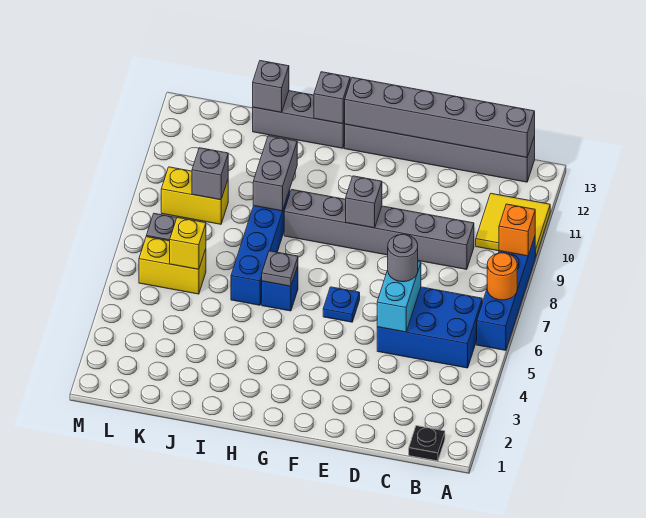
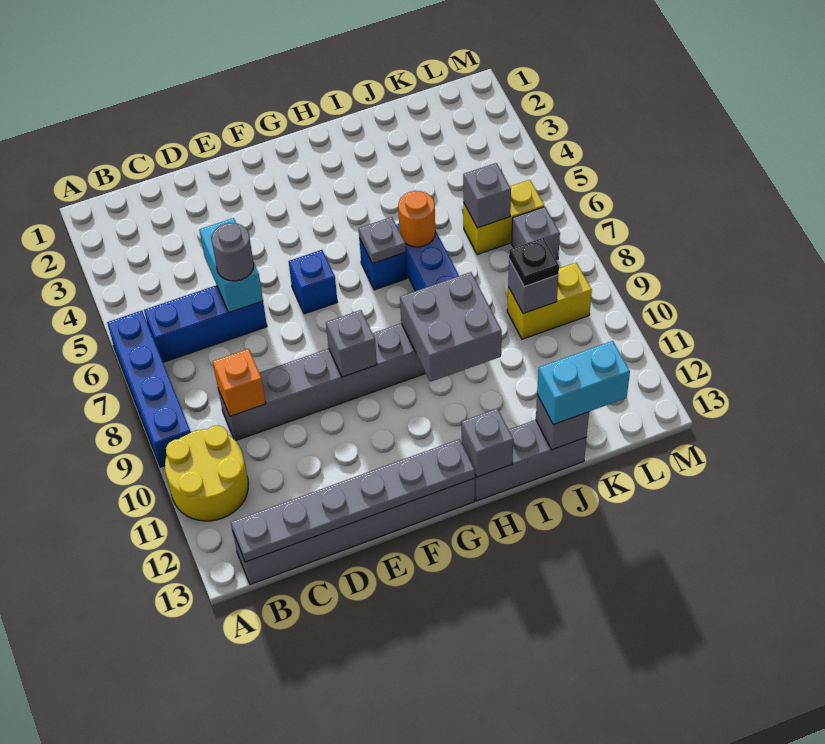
orange 1x1 round brick [487,253,517,300] -> orange 1x1 round brick moved to [398,191,435,247]
orange 1x1 brick [499,204,535,256] -> orange 1x1 brick moved to [213,349,266,416]
yellow 2x2 tile [476,194,550,257] -> yellow 2x2 round brick [165,426,248,521]
black 1x1 plate [409,426,445,461] -> black 1x1 plate moved to [509,238,559,287]
blue 2x3 brick [377,287,482,368] -> blue 1x3 brick [144,285,267,362]
grey 1x6 brick [345,77,535,157] -> grey 1x6 plate [231,439,475,562]
blue 1x1 plate [323,287,360,322] -> blue 1x1 brick [289,250,337,314]
grey 1x2 brick [253,136,297,211] -> grey 2x2 brick [400,272,502,382]
none -> cyan 1x2 brick [537,341,630,425]
yellow 1x1 brick [170,218,206,269] -> grey 1x1 brick [463,163,511,228]

